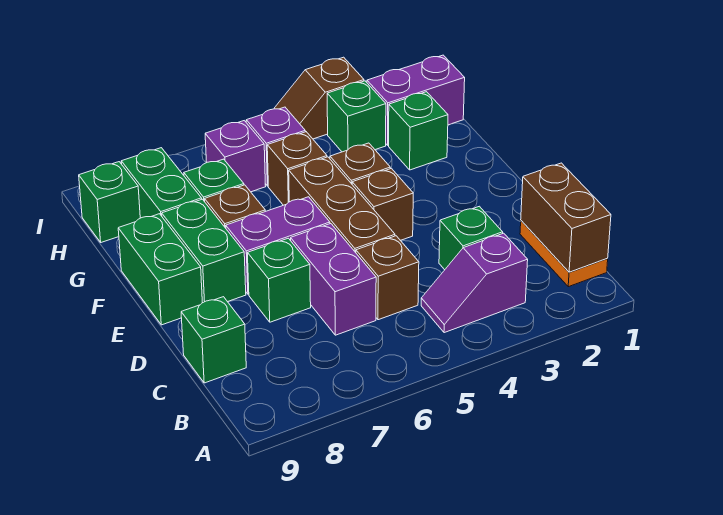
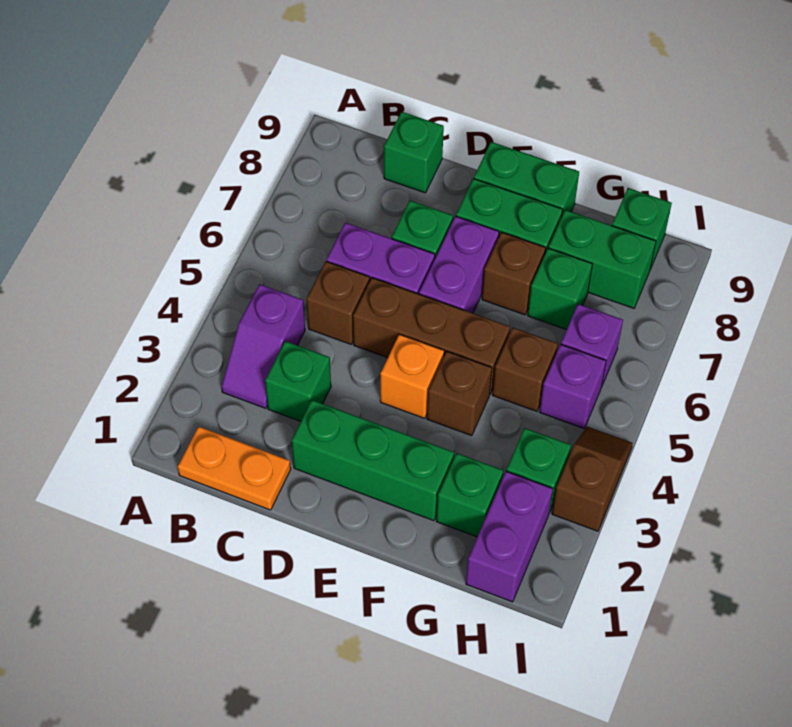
brown 1x2 brick [521,163,611,272] -> none
purple 1x2 slope [421,233,528,333] -> purple 1x2 slope turned to [222,284,305,408]
none -> green 1x3 brick [292,400,454,521]
brown 1x1 brick [352,168,413,240] -> orange 1x1 brick [380,334,444,419]

